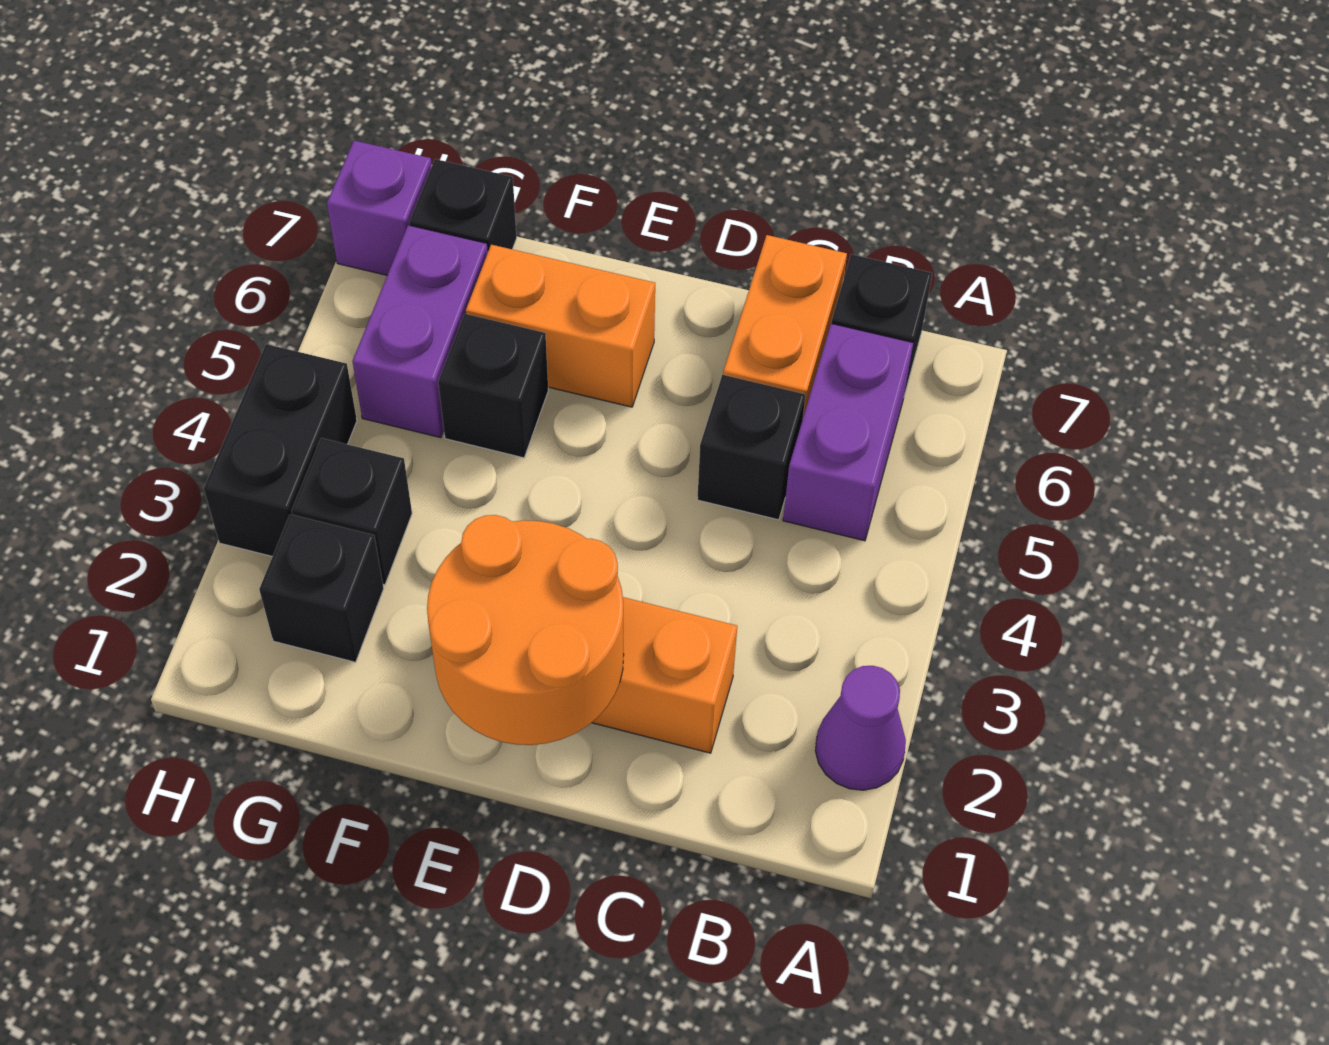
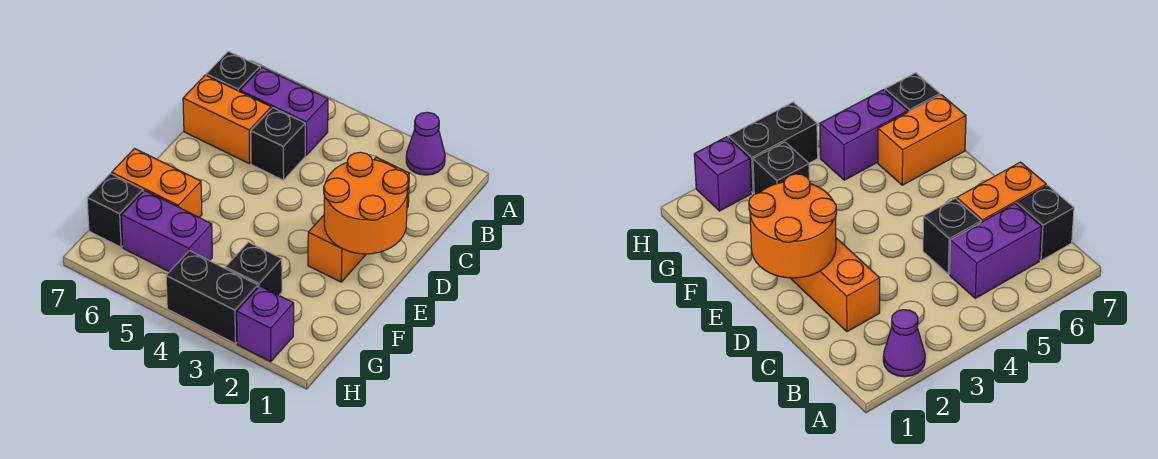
orange 1x2 brick [466,245,655,407] -> orange 1x2 brick turned to [112,149,202,217]
black 1x1 brick [438,314,548,458] -> none
black 1x1 brick [259,514,384,662] -> none
purple 1x1 brick [327,141,432,275] -> purple 1x1 brick moved to [237,286,294,362]

